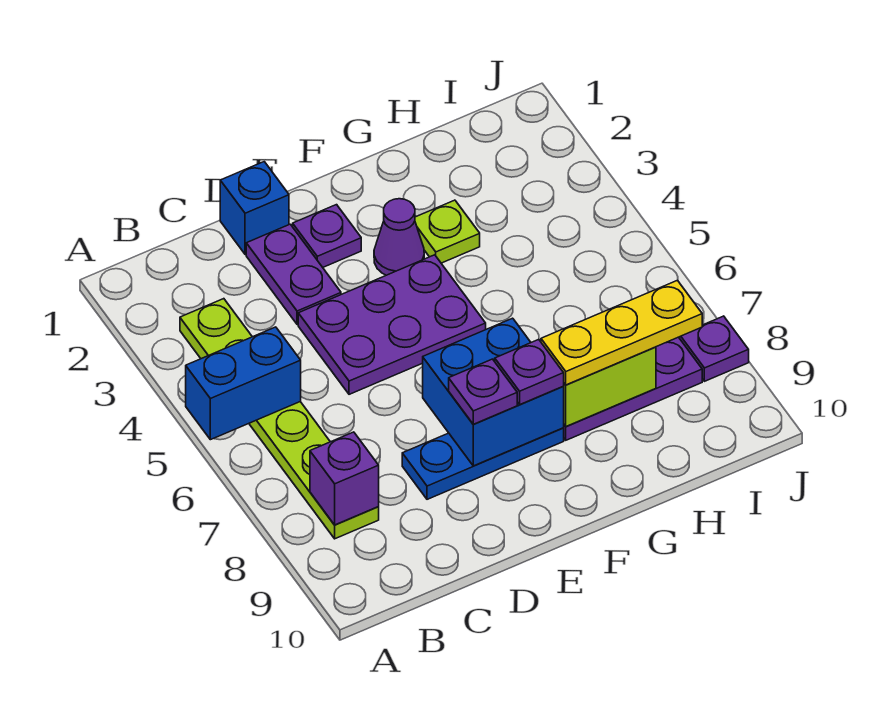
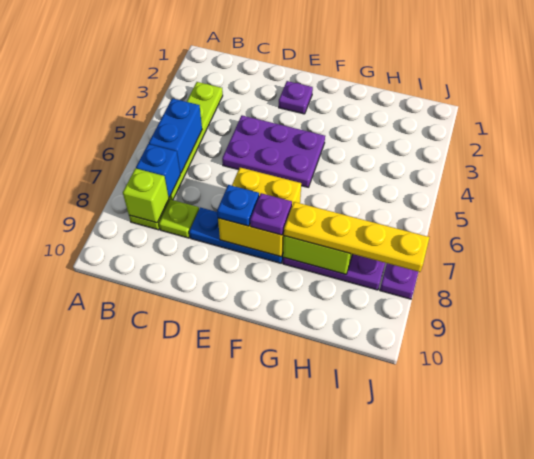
blue 1x2 brick [186,327,301,440] -> blue 1x2 brick turned to [149,98,202,173]
purple 1x1 brick [310,432,379,525] -> lime 1x1 brick [123,168,169,223]
blue 1x1 brick [220,162,289,254] -> blue 1x1 brick moved to [136,144,180,197]
purple 1x2 plate [246,224,341,324] -> none
blue 2x2 brick [423,318,564,466] -> yellow 2x2 brick [218,167,301,257]
purple 1x1 plate [449,359,517,424] -> blue 1x1 plate [217,185,259,226]
purple 1x1 cone [374,199,424,275] -> none
lime 1x1 plate [415,200,480,263] -> lime 1x1 plate moved to [159,200,199,238]
yellow 1x3 plate [541,280,702,385] -> yellow 1x4 plate [284,202,430,272]

